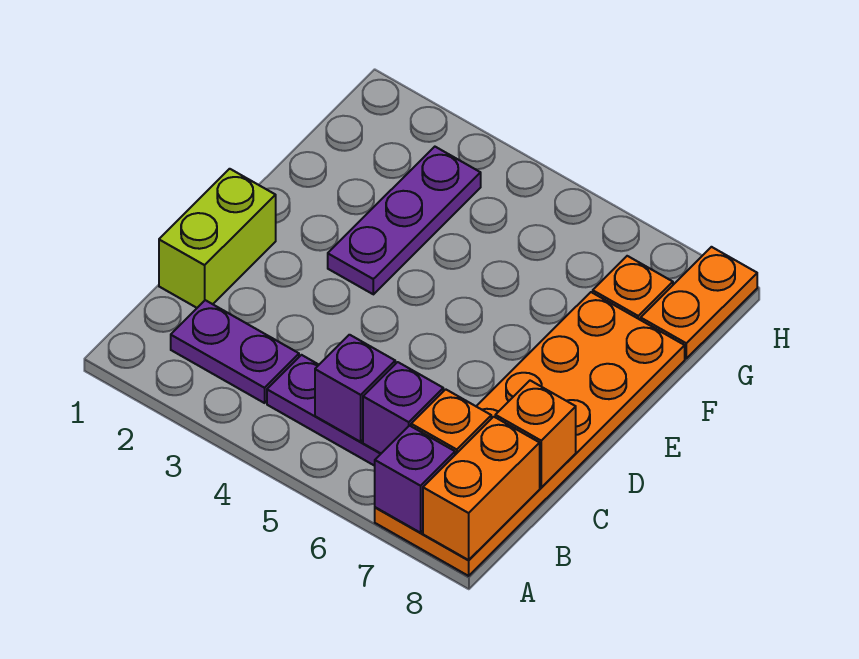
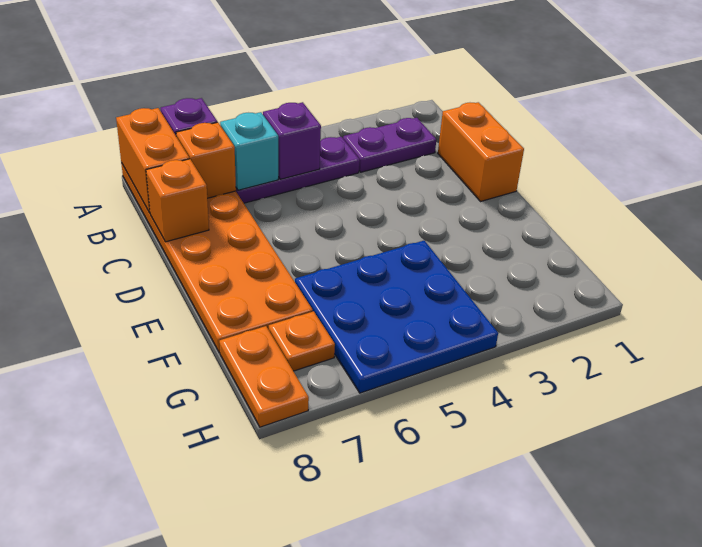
purple 1x1 brick [363,362,443,453] -> cyan 1x1 brick [220,112,278,190]
lime 1x2 brick [159,169,276,308] -> orange 1x2 brick [438,102,524,202]
purple 1x3 plate [328,147,481,294] -> none
none -> blue 3x3 plate [295,241,498,393]

